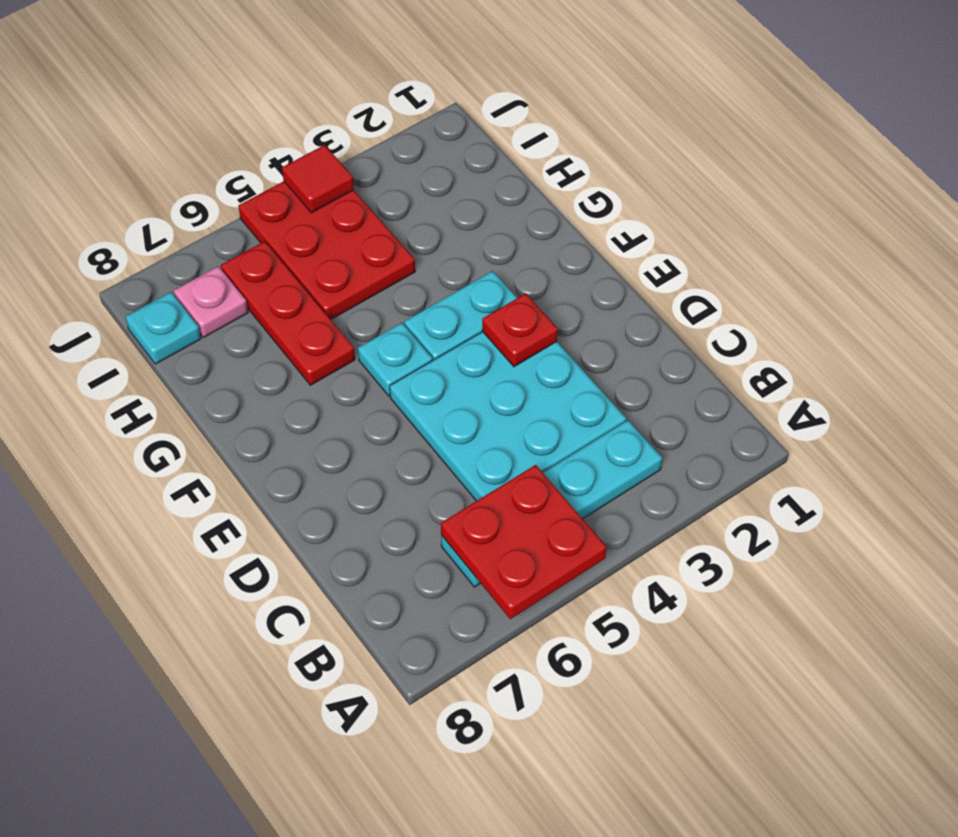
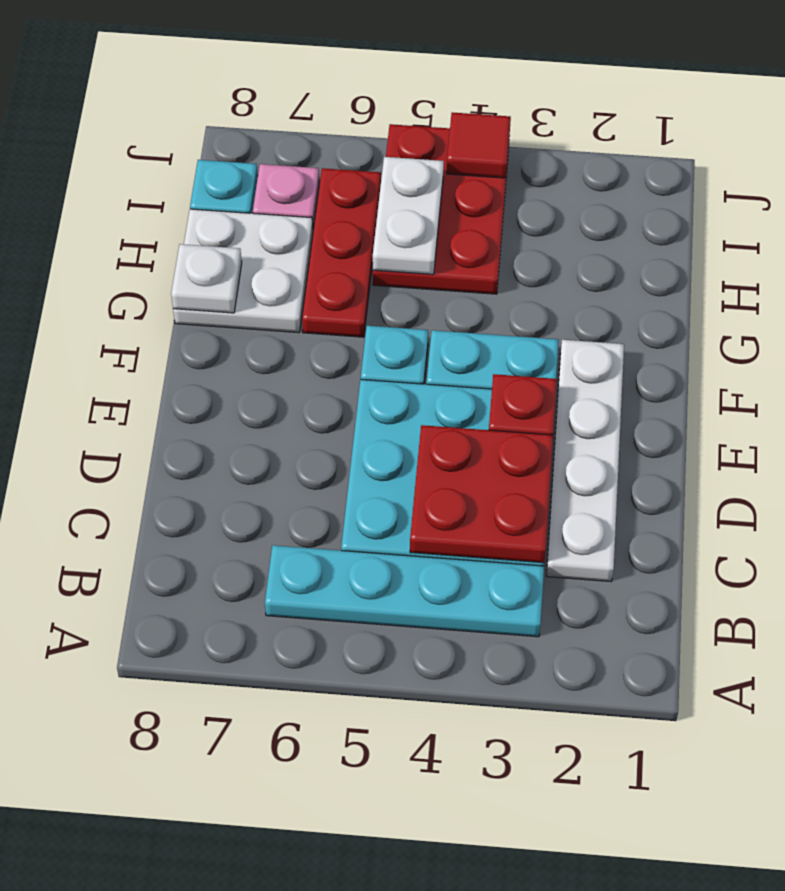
red 2x2 plate [441,465,607,619] -> red 2x2 plate moved to [410,425,553,563]
none -> white 1x4 plate [546,340,624,582]
none -> white 2x2 plate [173,209,313,333]
none -> white 1x1 plate [171,244,242,313]
none -> white 1x2 plate [373,157,444,274]

